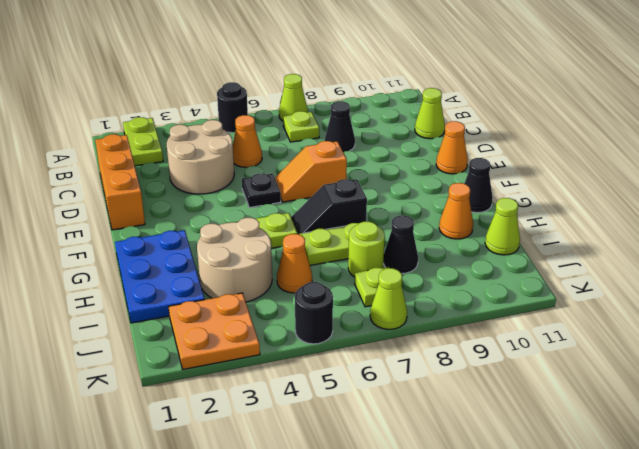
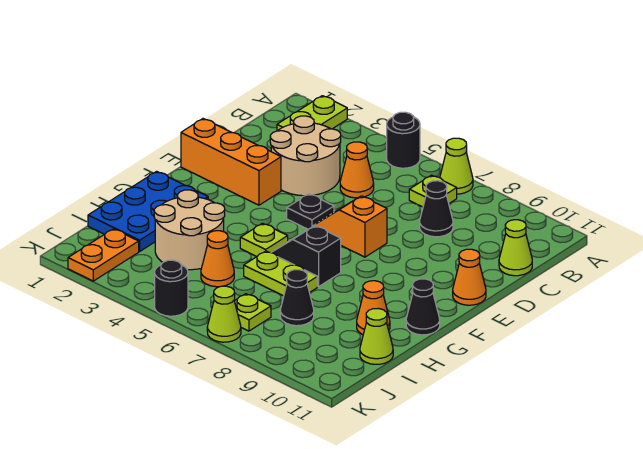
orange 1x3 brick [95,134,145,230] -> orange 1x3 brick turned to [181,119,281,205]
lime 1x1 round brick [348,222,385,277] -> none
orange 2x2 plate [168,293,260,369] -> orange 1x2 plate [68,229,139,281]

